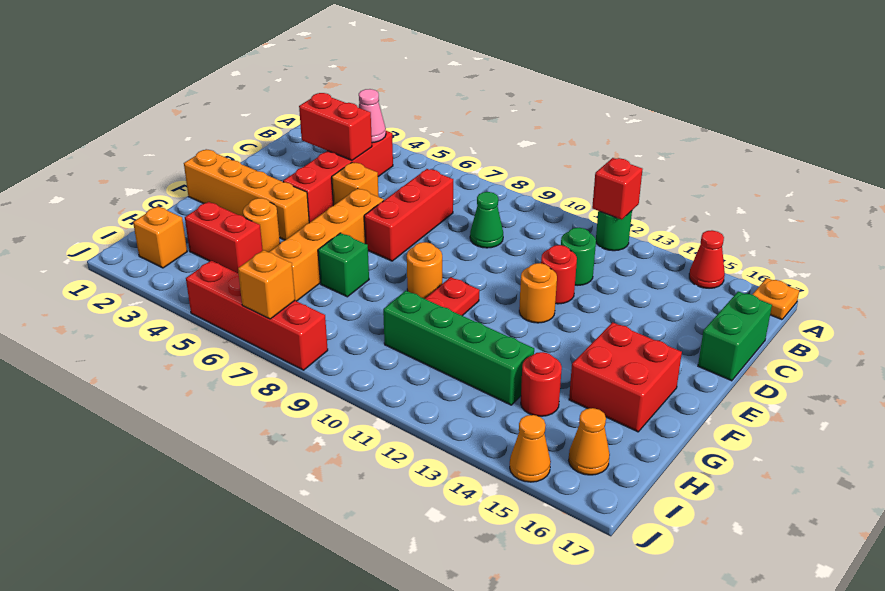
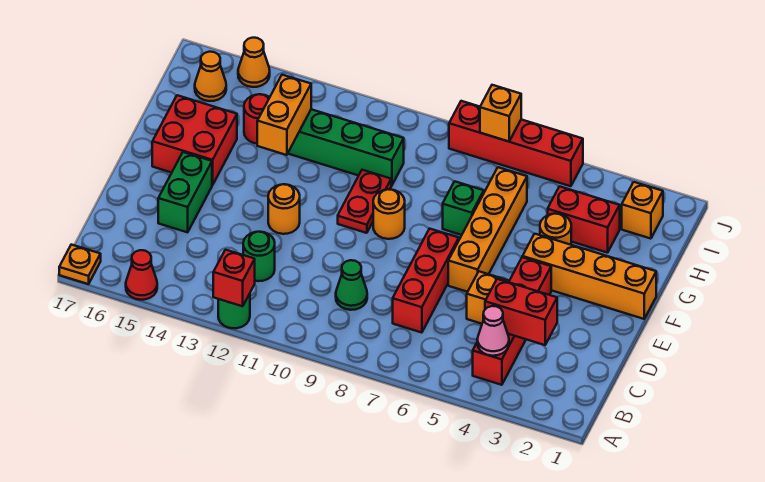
green 1x2 brick [698,291,772,381] -> green 1x2 brick moved to [158,152,212,232]
red 1x1 round brick [541,245,577,304] -> none
none -> orange 1x2 brick [257,75,311,155]

